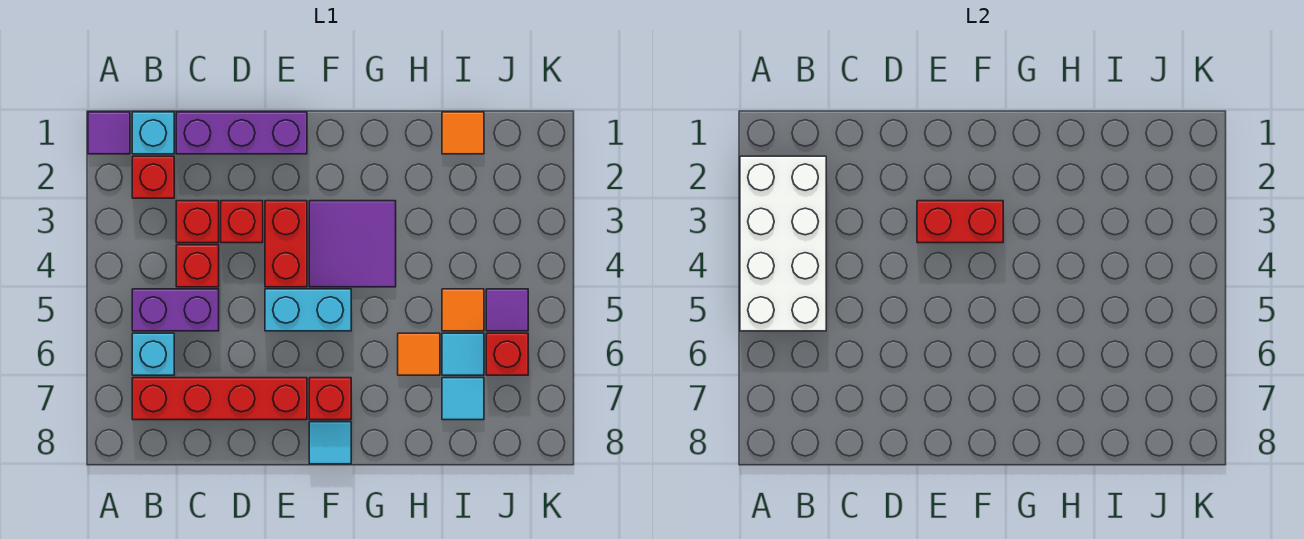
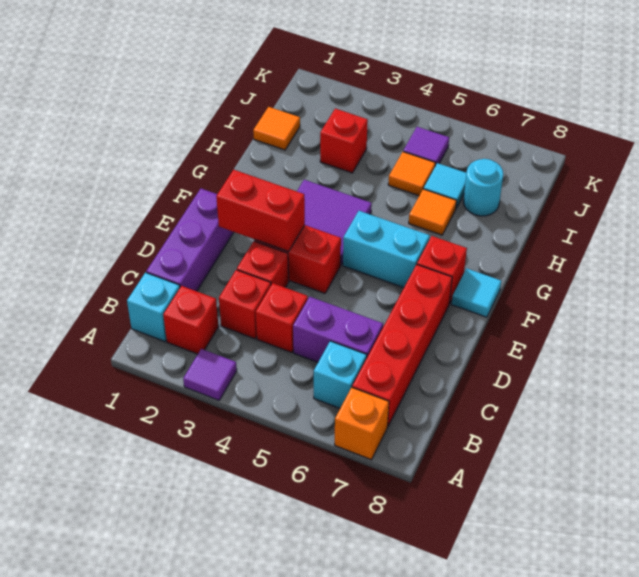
purple 1x1 tile [88,112,130,154] -> purple 1x1 tile moved to [183,349,237,400]
white 2x4 brick [740,156,826,331] -> none
none -> orange 1x1 brick [335,388,389,460]
purple 1x2 brick [132,289,219,331] -> purple 1x2 brick turned to [293,297,383,362]
red 1x2 brick [917,201,1003,243] -> red 1x2 brick turned to [216,170,305,251]
cyan 1x2 brick [265,289,351,331] -> cyan 1x2 brick turned to [343,211,430,288]
cyan 1x1 tile [442,378,484,420] -> cyan 1x1 round brick [463,159,503,216]
red 1x1 brick [486,333,528,375] -> red 1x1 brick moved to [320,109,368,173]

